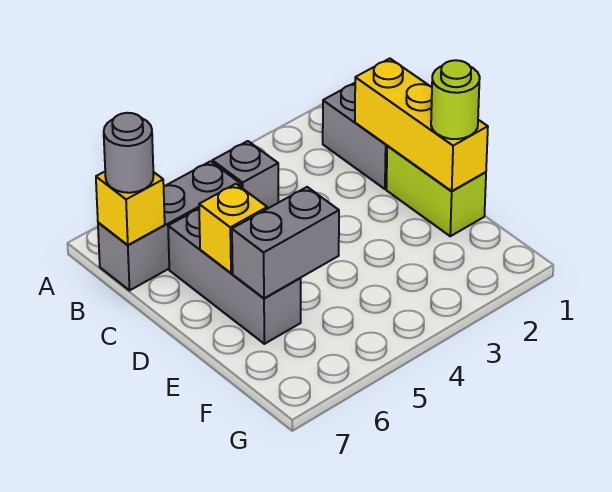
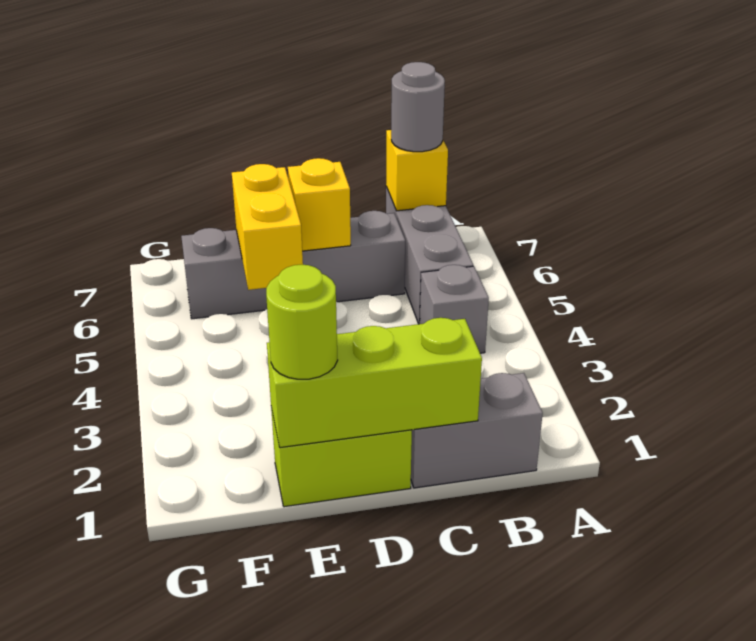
yellow 1x3 brick [355,59,488,191] -> lime 1x3 brick [267,318,482,448]
grey 1x3 brick [168,209,301,344] -> grey 1x4 brick [181,211,405,319]
grey 1x2 brick [232,187,339,298] -> yellow 1x2 brick [232,164,303,290]

